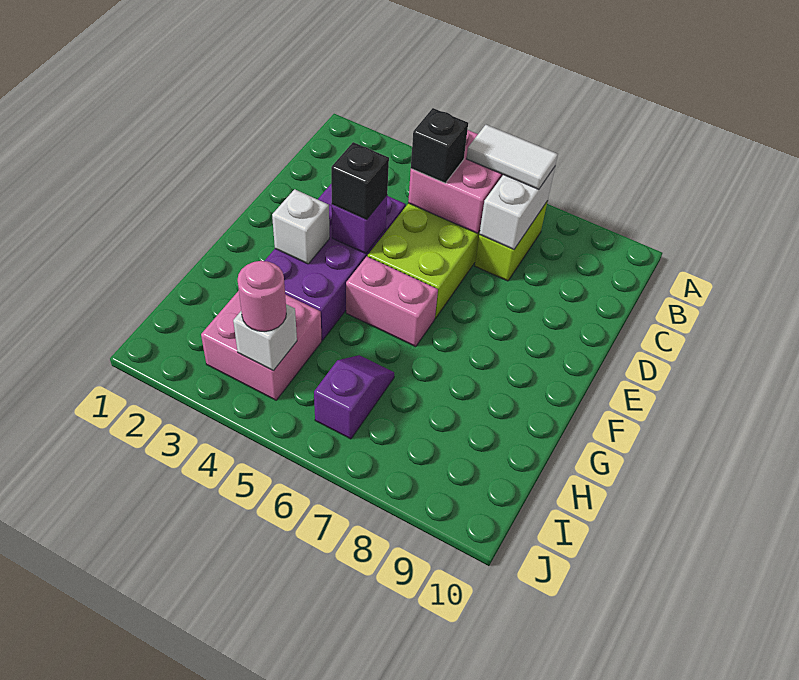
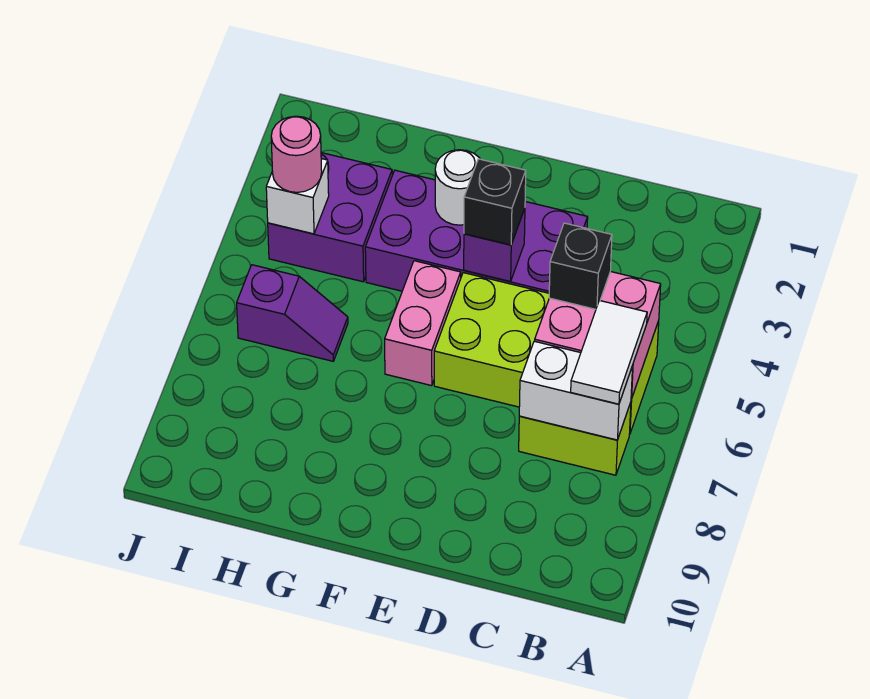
white 1x1 brick [272,189,329,264] -> white 1x1 round brick [435,150,480,225]
pink 2x2 brick [201,291,322,400] -> purple 2x2 brick [268,153,392,282]

